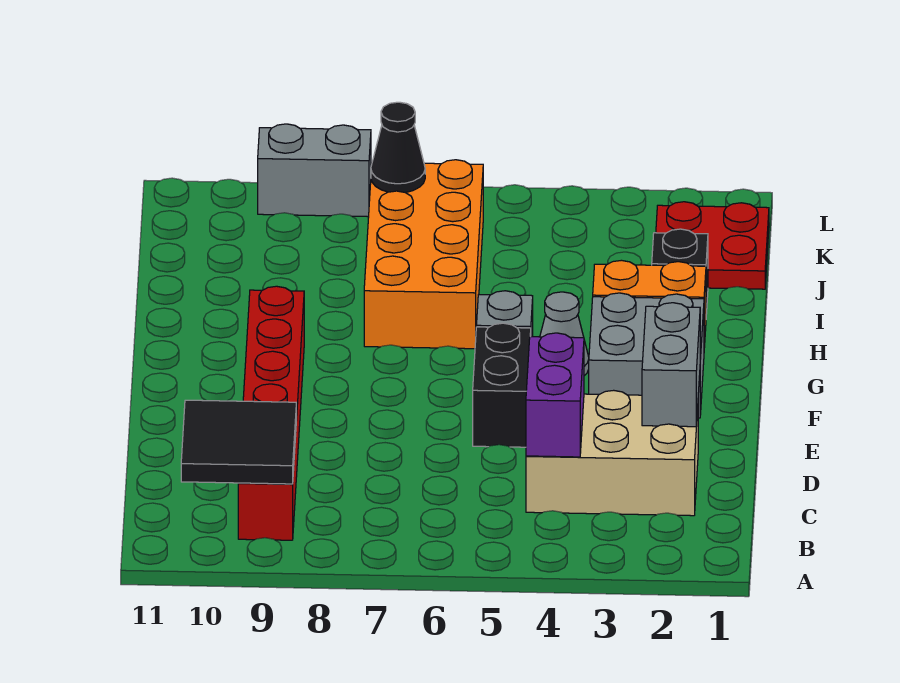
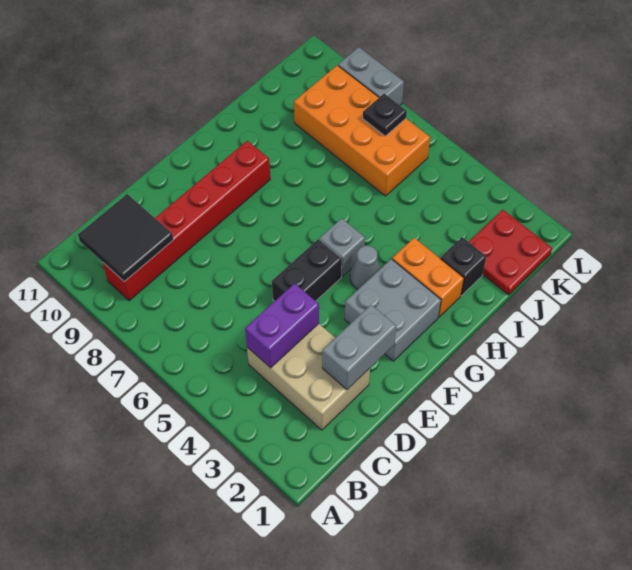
orange 2x4 brick [364,160,483,349] -> orange 2x4 brick turned to [294,65,430,196]
black 1x1 cone [371,102,425,193] -> black 1x1 plate [363,94,407,136]

